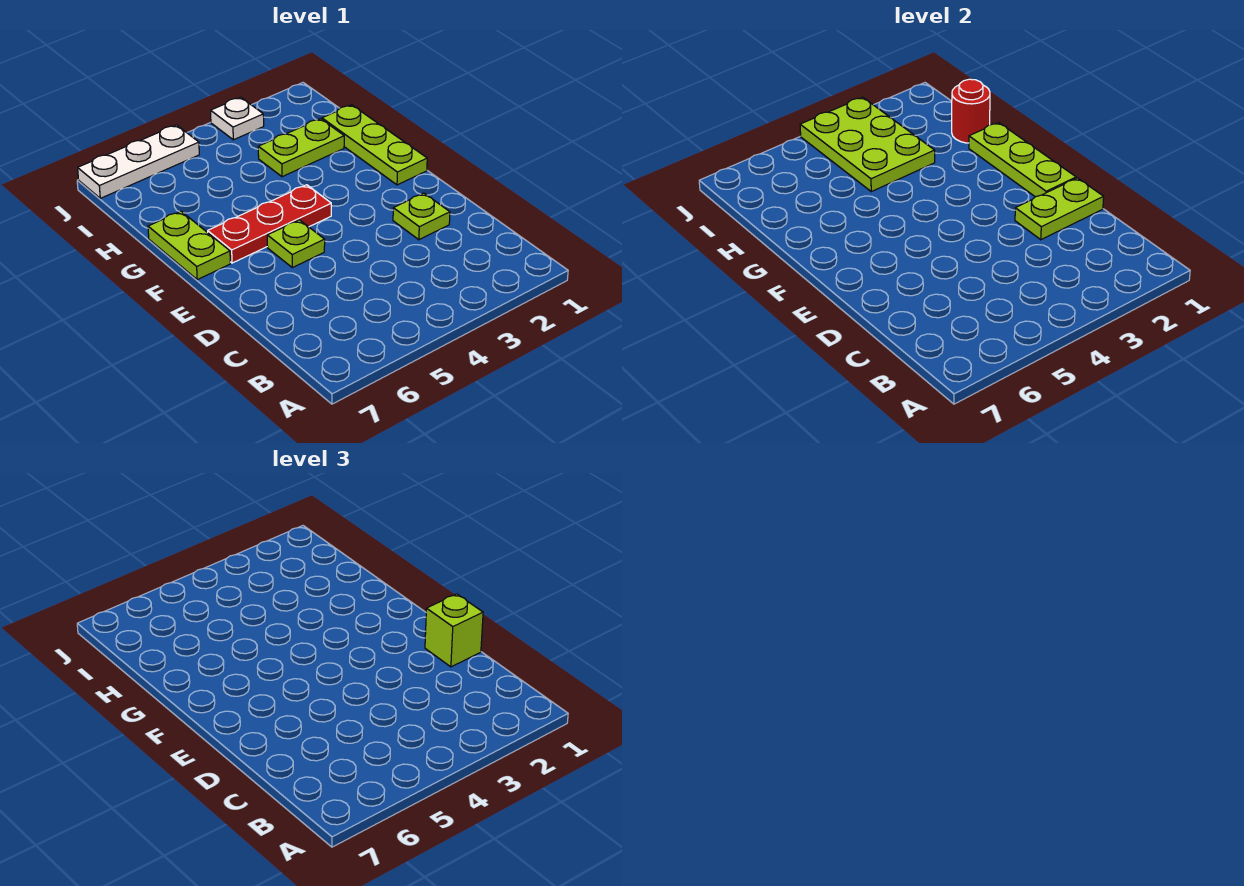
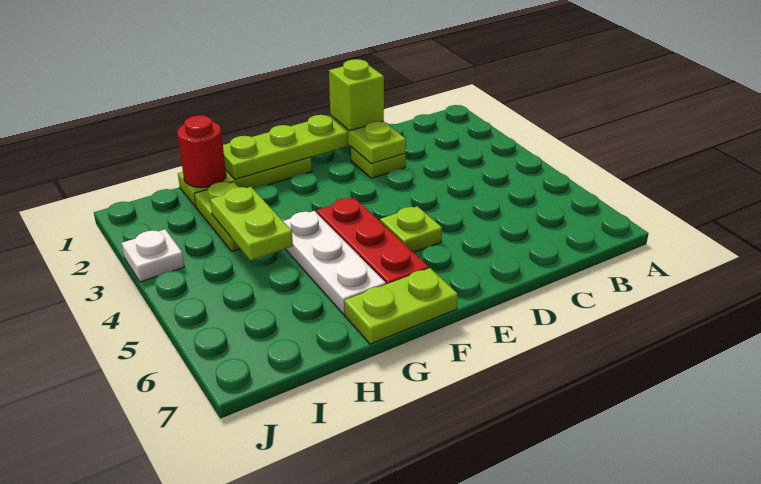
lime 2x3 plate [800,97,935,192] -> lime 1x2 plate [210,187,293,261]
white 1x3 plate [78,125,199,198] -> white 1x3 plate moved to [283,211,386,314]

